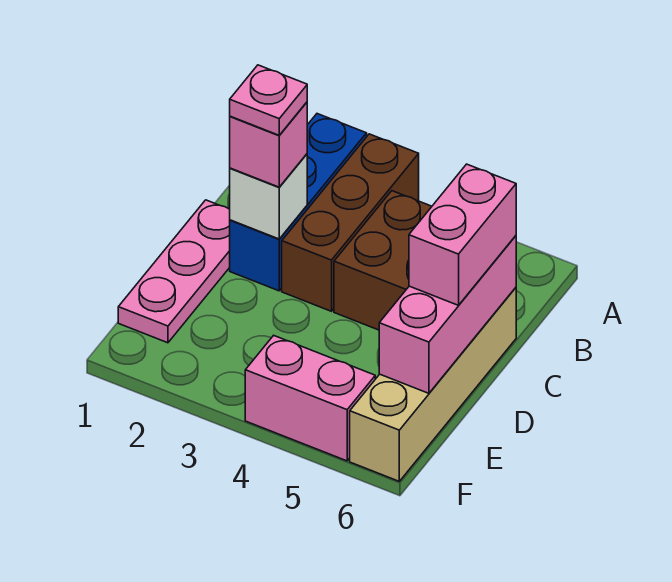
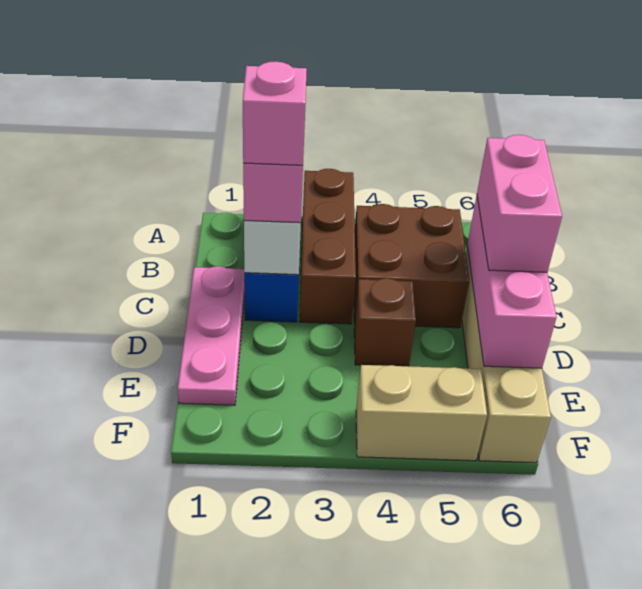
pink 1x1 plate [230,65,307,135] -> pink 1x1 brick [243,62,307,165]
none -> brown 1x1 brick [354,278,416,366]
pink 1x2 brick [245,335,375,461] -> tan 1x2 brick [356,365,487,461]

